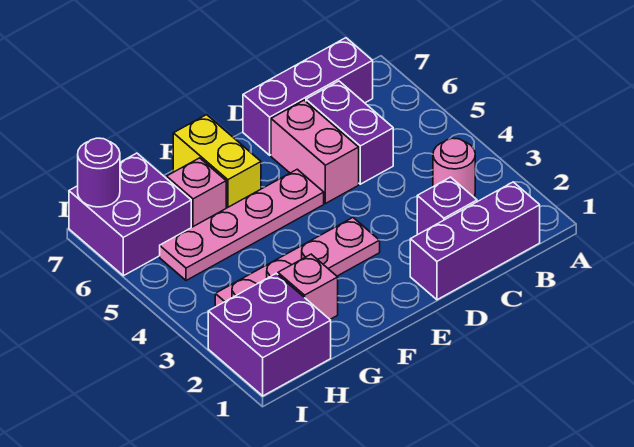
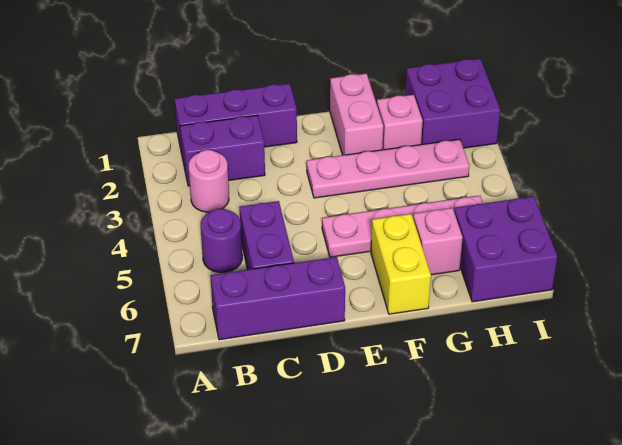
purple 1x1 brick [417,177,477,234] -> purple 1x2 brick [180,116,265,186]
pink 1x2 brick [271,100,359,204] -> pink 1x2 brick moved to [330,74,383,155]
purple 1x1 round brick [78,138,120,207] -> purple 1x1 round brick moved to [201,209,242,273]

